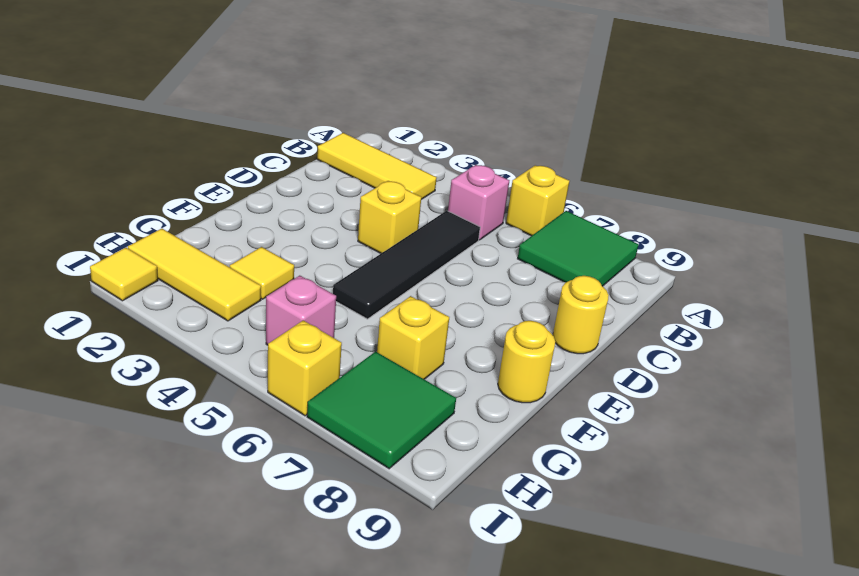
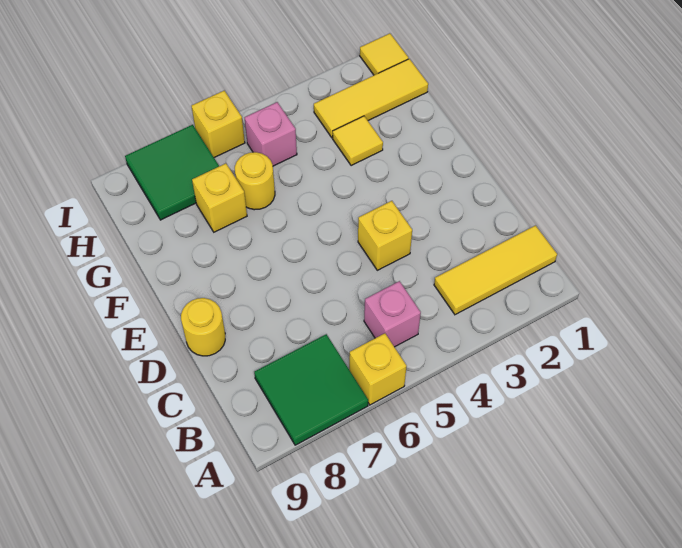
black 1x4 tile [333,211,480,319] -> none
yellow 1x1 round brick [498,321,555,403] -> yellow 1x1 round brick moved to [235,152,275,210]

